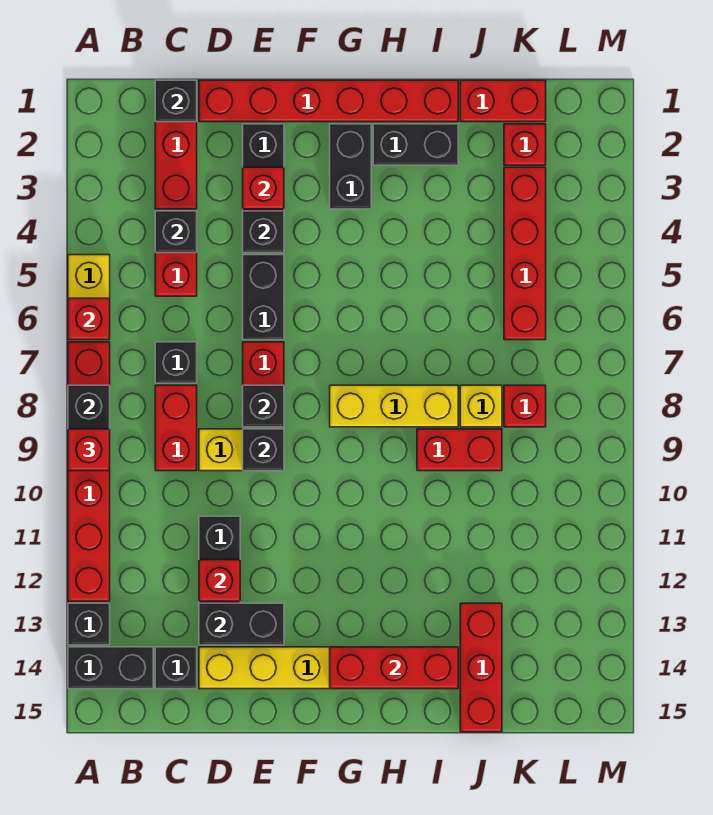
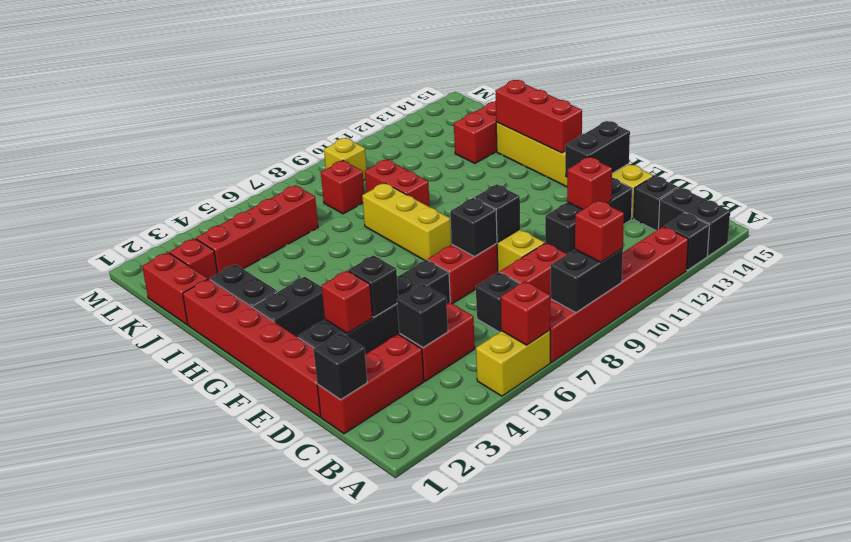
black 1x2 brick [199,603,284,645] -> black 1x2 brick turned to [565,121,630,178]
yellow 1x1 brick [460,385,502,427] -> yellow 1x1 brick moved to [324,138,367,181]

